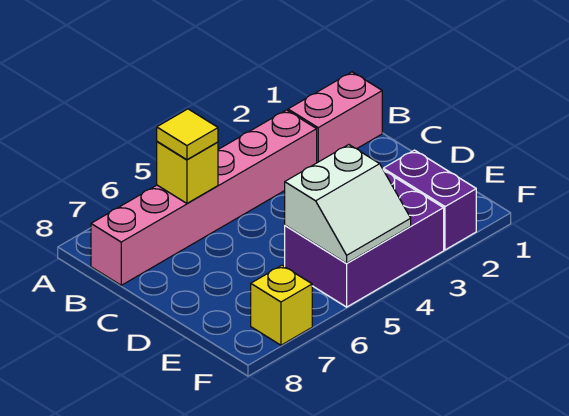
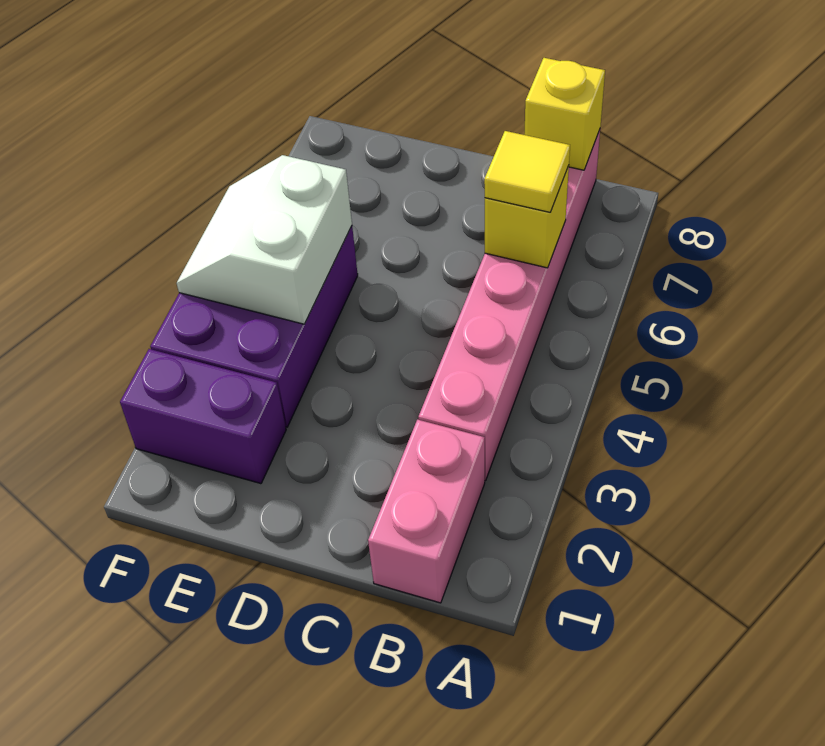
yellow 1x1 brick [251,265,312,345] -> yellow 1x1 brick moved to [524,58,605,170]

